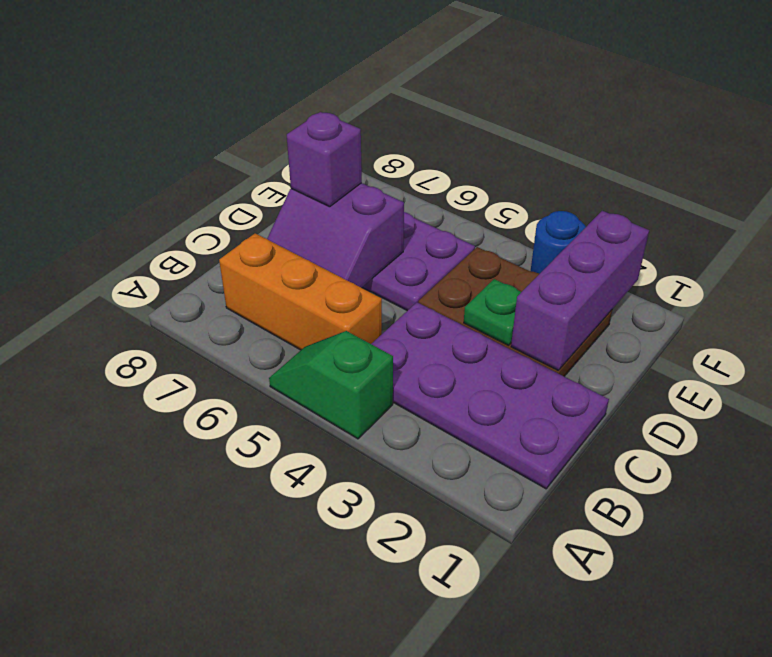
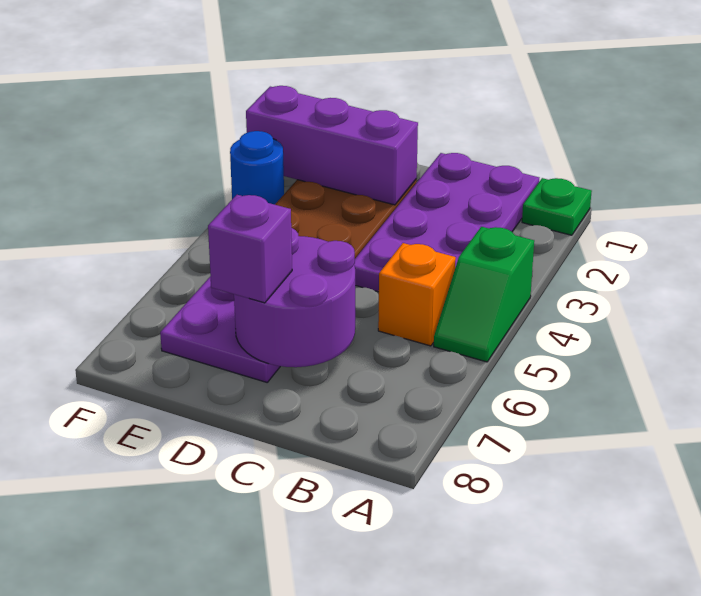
orange 1x3 brick [219,233,382,350] -> orange 1x1 brick [378,243,456,346]
purple 2x2 slope [267,183,404,288] -> purple 2x2 round brick [234,228,355,367]
green 1x1 plate [464,279,521,345] -> green 1x1 plate moved to [522,178,592,235]

